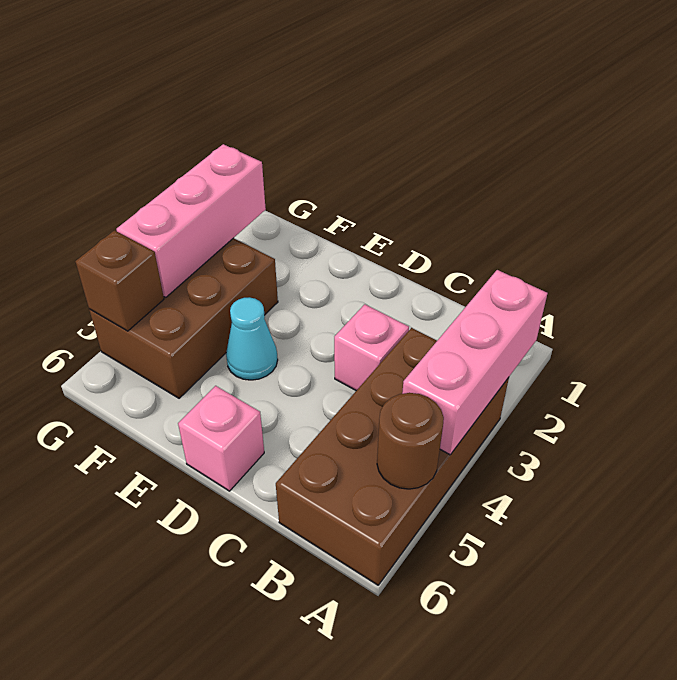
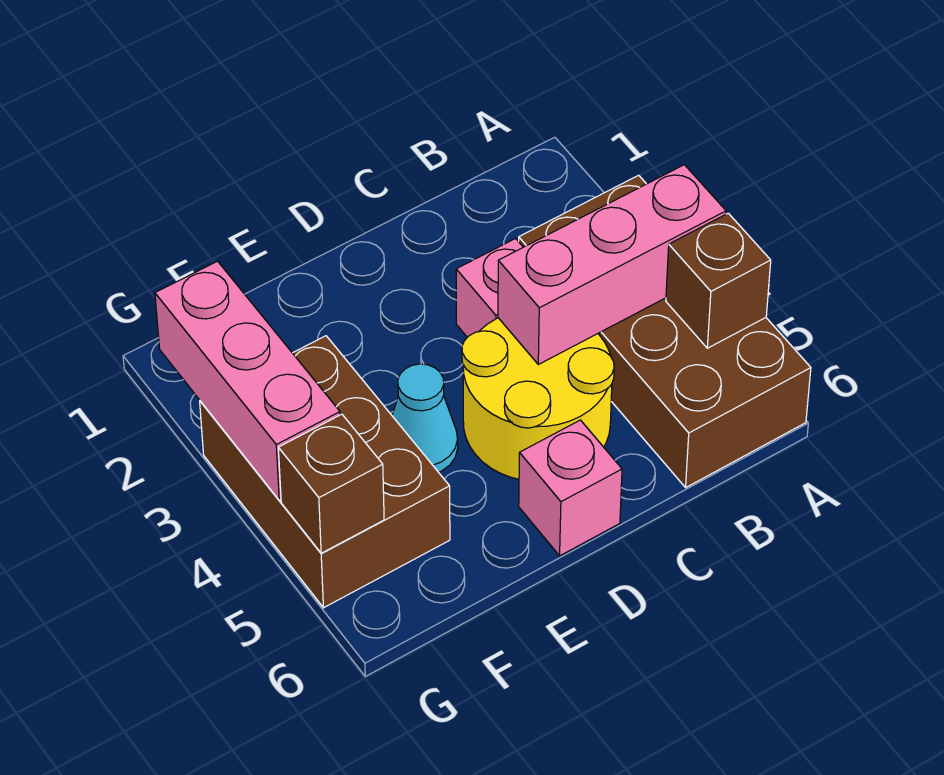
pink 1x3 brick [402,270,547,455] -> pink 1x3 brick turned to [498,165,726,364]
brown 1x1 round brick [377,393,444,489] -> brown 1x1 brick [666,213,771,348]
none -> yellow 2x2 round brick [462,318,614,479]

